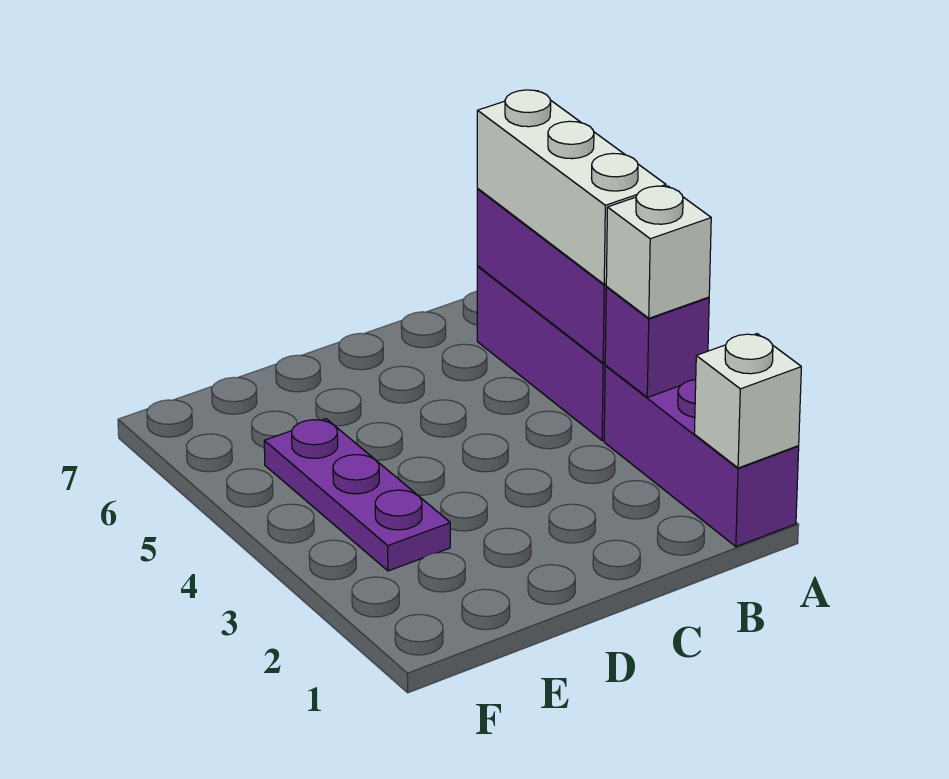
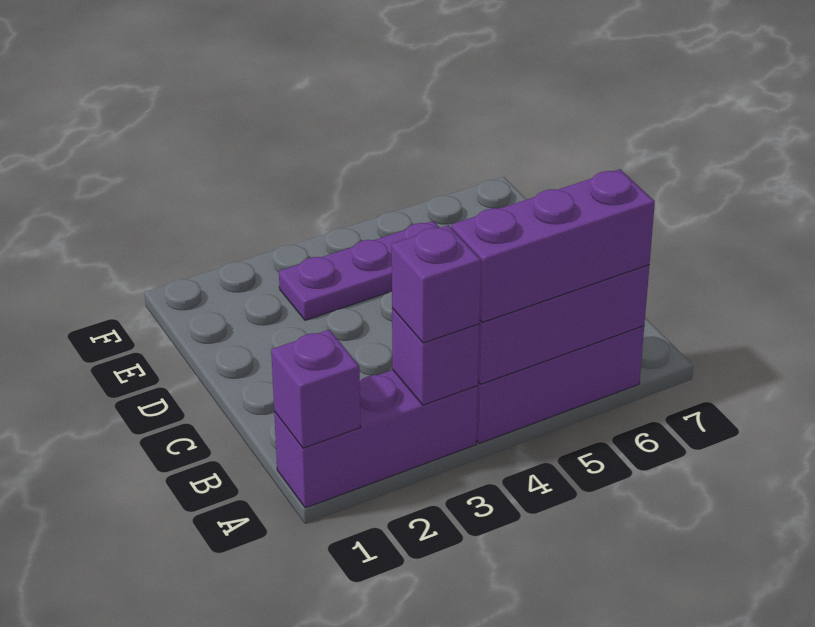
white 1x1 brick [694,334,801,468] -> purple 1x1 brick [271,330,360,448]
white 1x1 brick [606,186,711,318] -> purple 1x1 brick [392,225,481,343]
white 1x3 brick [477,90,666,284] -> purple 1x3 brick [451,169,655,322]

